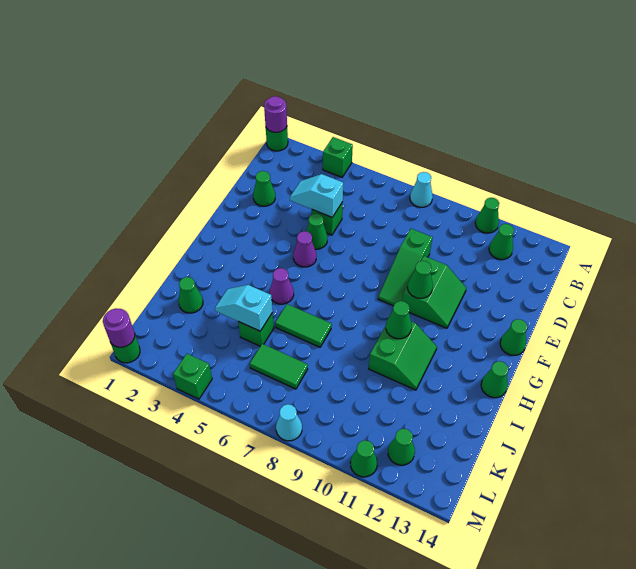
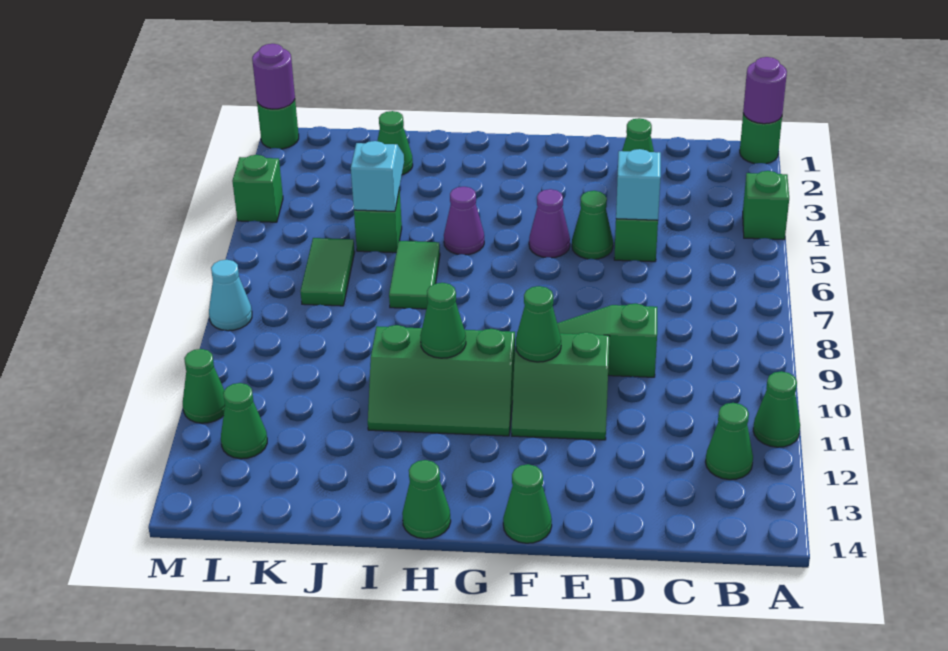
cyan 1x1 cone [410,172,433,207] -> none
green 2x2 slope [369,322,437,390] -> green 2x3 slope [368,325,515,436]

